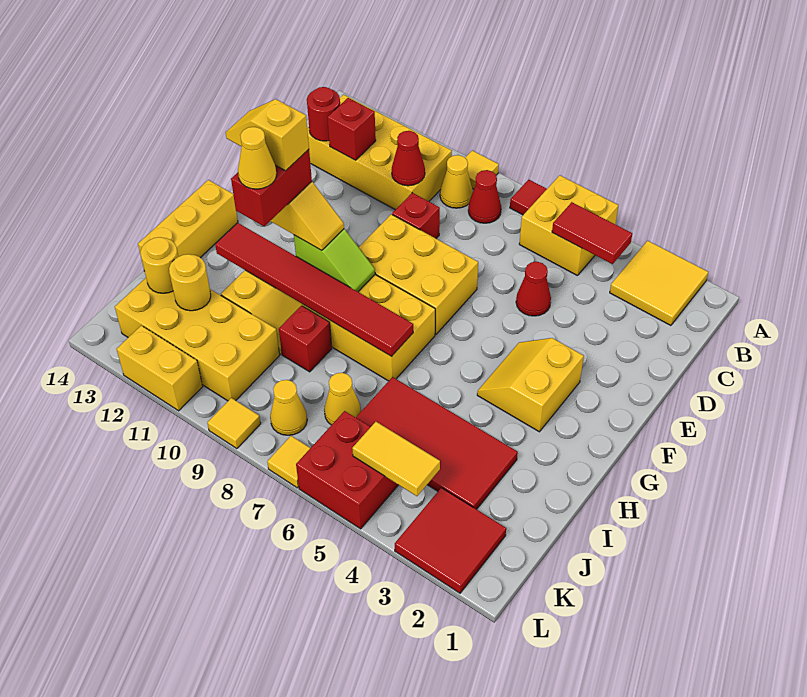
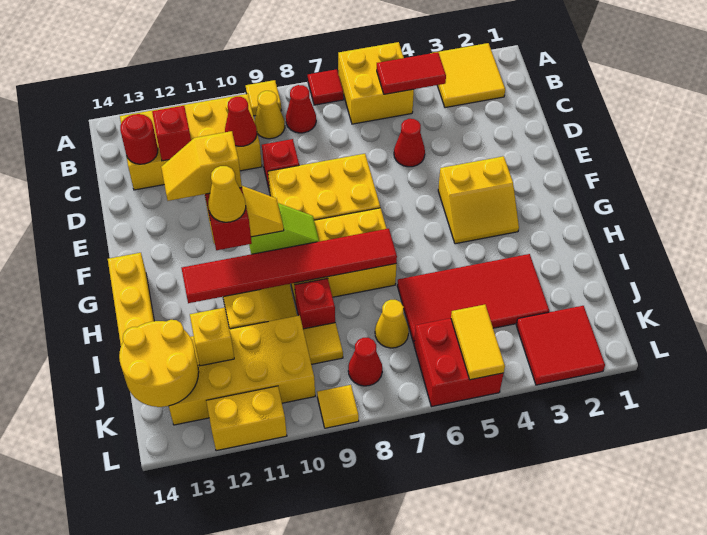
yellow 2x2 slope [477,338,584,432] -> yellow 2x2 slope turned to [438,156,519,244]
yellow 1x1 round brick [169,254,211,311] -> yellow 1x1 brick [190,308,234,366]
yellow 1x1 round brick [141,237,178,293] -> yellow 2x2 round brick [119,320,199,407]
yellow 1x2 tile [352,422,440,496] -> yellow 1x2 tile turned to [451,305,505,380]
yellow 1x1 cone [270,380,307,435] -> red 1x1 cone [348,338,382,386]
yellow 1x1 tile [267,436,310,488] -> yellow 1x1 tile moved to [303,323,343,364]

